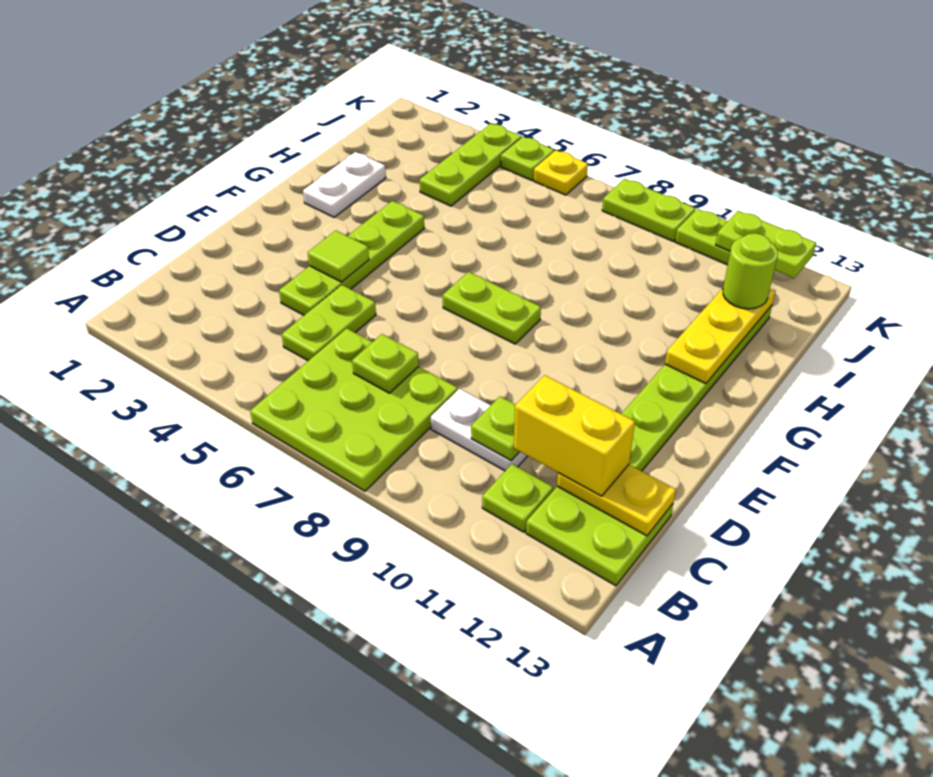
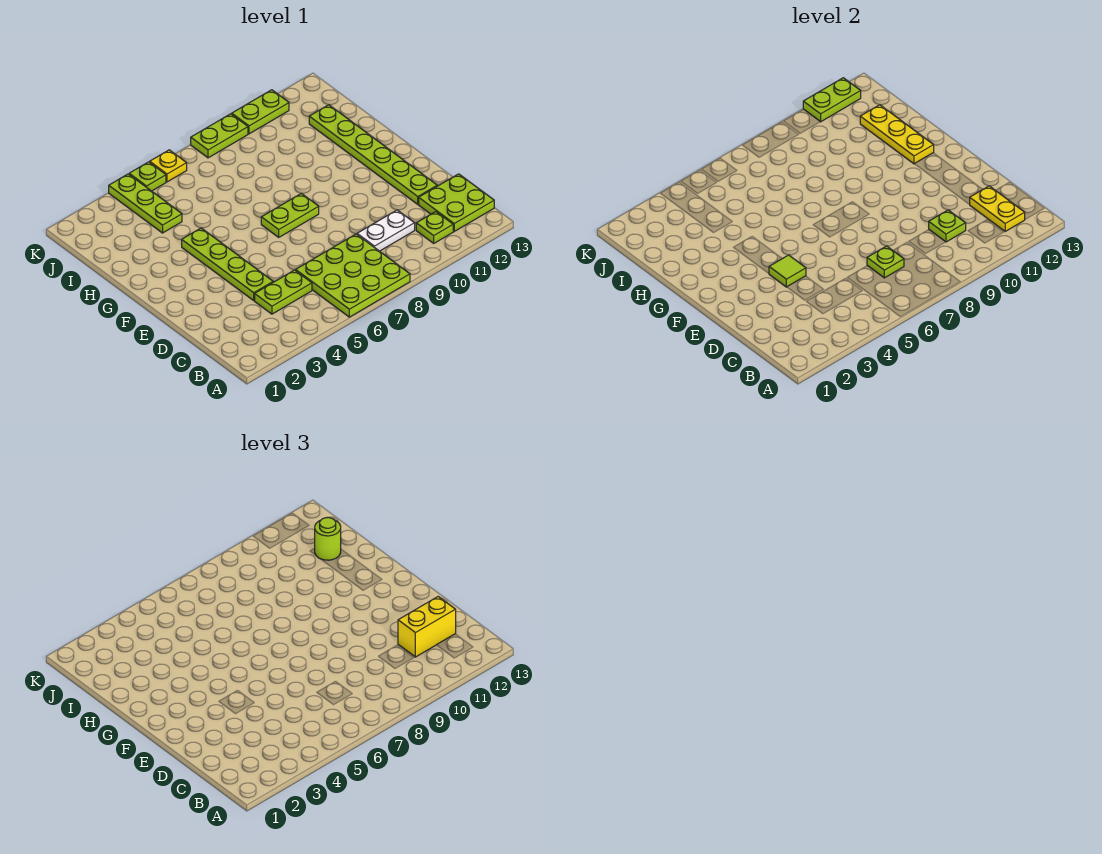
lime 1x2 plate [282,285,376,361] -> lime 1x2 plate turned to [255,270,312,314]
yellow 1x2 plate [557,465,676,536] -> yellow 1x2 plate turned to [970,186,1025,231]
white 1x2 plate [303,152,386,217] -> none

